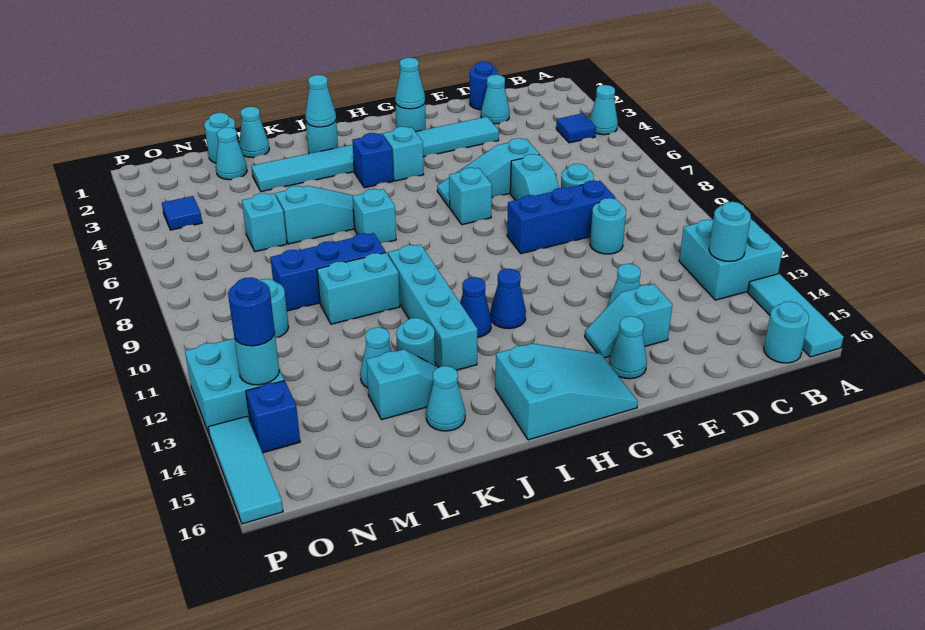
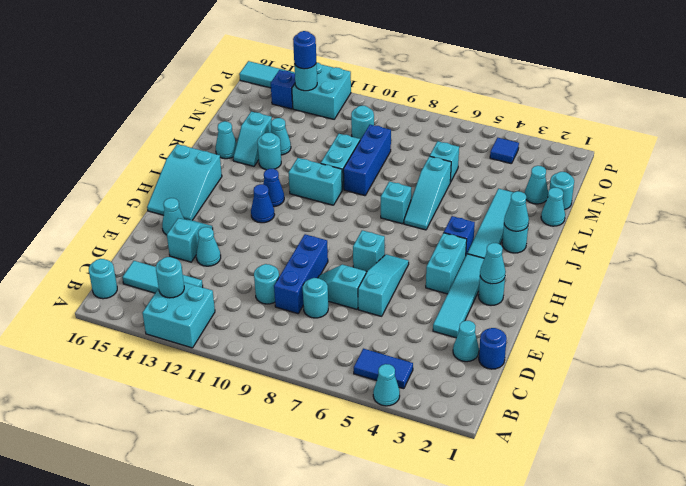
cyan 1x3 tile [748,274,844,357] -> cyan 1x3 tile moved to [122,261,203,293]
blue 1x1 tile [556,113,596,143] -> blue 1x2 tile [354,349,413,389]
cyan 1x1 brick [383,127,424,181] -> cyan 1x2 brick [426,233,467,294]
cyan 1x4 brick [388,244,477,370] -> cyan 1x2 brick [288,158,343,205]

